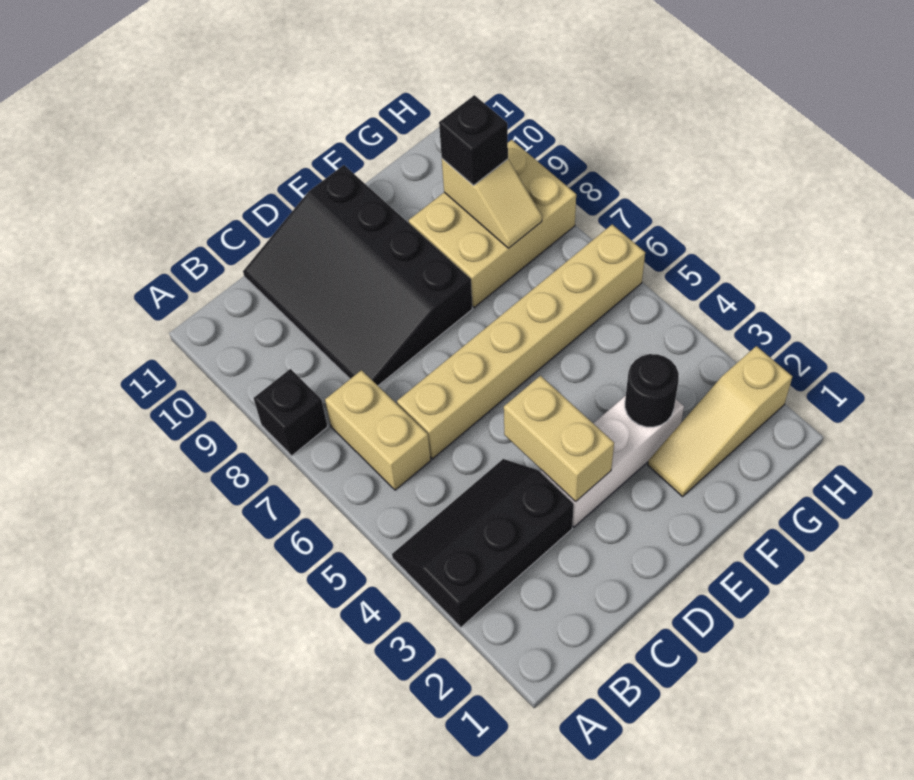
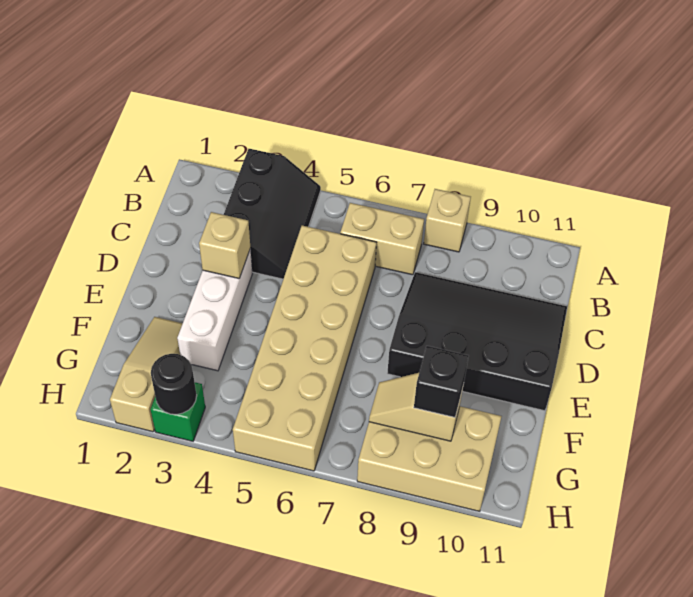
black 1x1 brick [254,369,328,456] -> tan 1x1 brick [424,189,471,252]
tan 1x6 brick [397,225,645,459] -> tan 2x6 brick [233,225,376,471]
tan 1x2 brick [504,376,614,502] -> tan 1x1 brick [199,212,250,278]
black 1x1 round brick [625,354,679,427] -> black 1x1 round brick moved to [151,354,197,414]
tan 2x3 brick [409,140,576,308] -> tan 2x3 brick turned to [357,406,502,511]
none -> green 1x1 brick [150,382,205,441]

